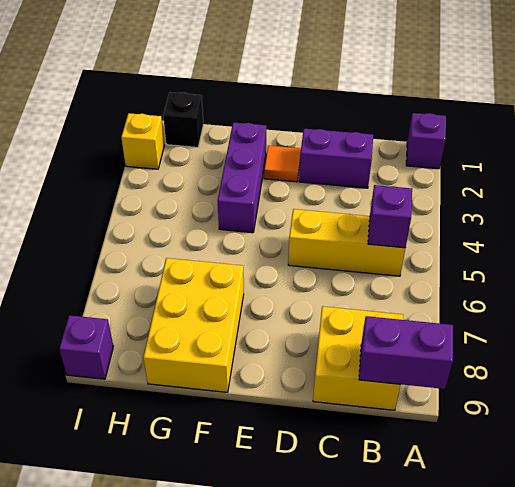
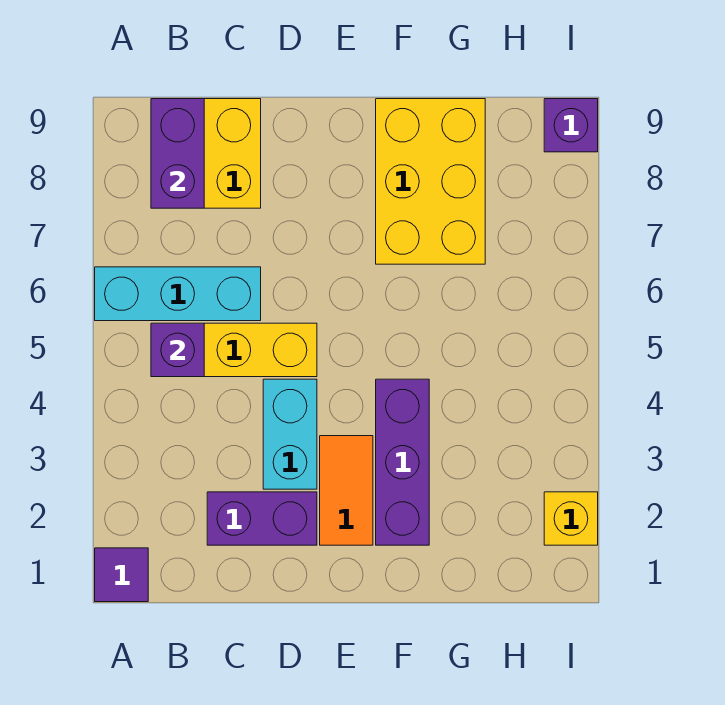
purple 1x1 brick [406,113,446,169] -> purple 1x1 tile [95,548,148,602]
none -> cyan 1x3 brick [95,267,261,321]
purple 1x2 brick [359,316,453,389] -> purple 1x2 brick turned to [151,99,204,208]
none -> cyan 1x2 brick [263,379,317,489]
orange 1x1 tile [264,146,301,182] -> orange 1x2 tile [320,436,373,545]
black 1x1 brick [163,92,203,147] -> none

